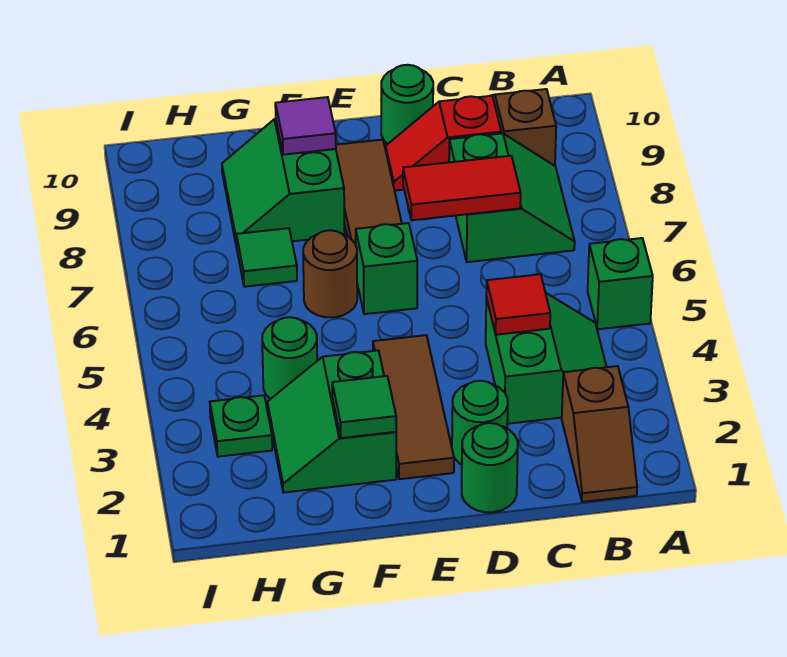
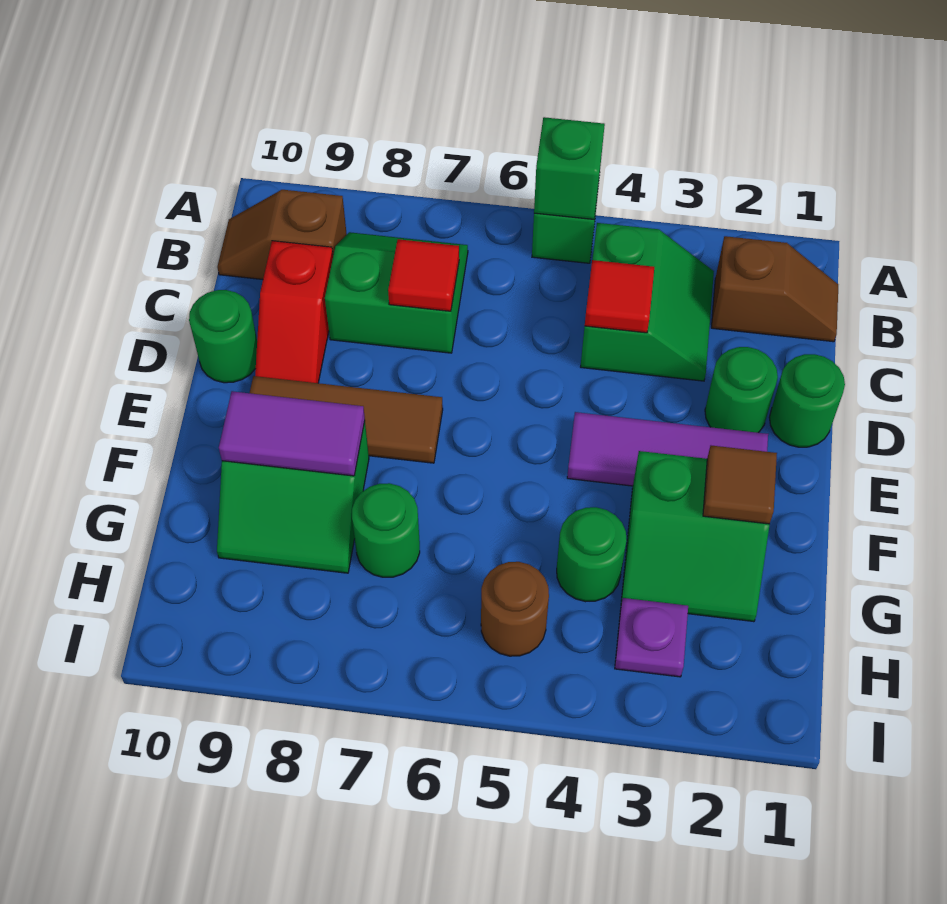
green 2x2 slope [486,293,606,424] -> green 2x2 slope turned to [581,223,714,381]
red 1x2 tile [403,156,521,220] -> red 1x1 tile [388,239,459,311]
brown 1x3 tile [373,335,454,479] -> purple 1x3 tile [567,412,768,486]
green 1x1 brick [356,223,417,314] -> green 1x1 brick moved to [534,117,605,219]
green 1x1 tile [332,376,396,438] -> brown 1x1 tile [703,446,777,524]
brown 1x1 round brick [303,230,357,317] -> brown 1x1 round brick moved to [481,562,549,656]
purple 1x1 tile [275,97,336,155] -> purple 1x2 tile [219,391,365,476]
green 1x1 tile [236,228,297,287] -> green 1x1 round brick [352,483,420,577]
green 1x1 plate [210,395,272,457] -> purple 1x1 plate [615,598,688,677]

